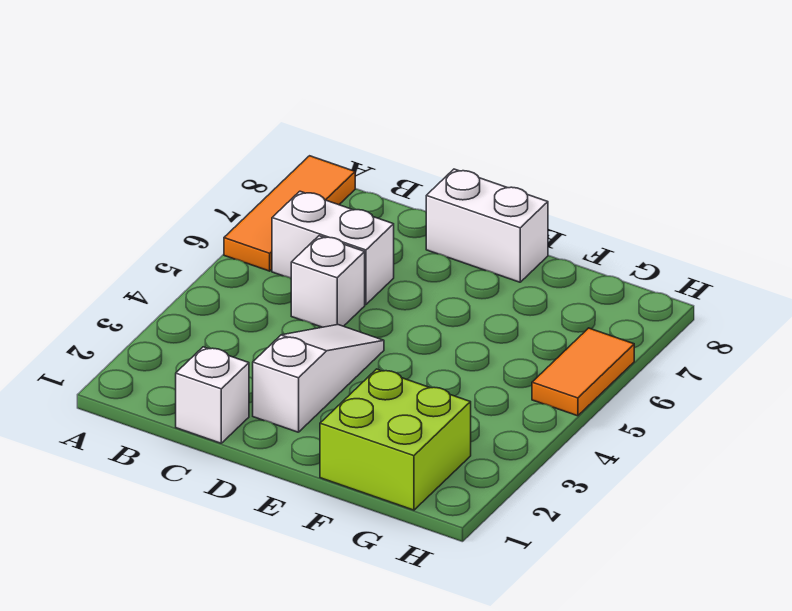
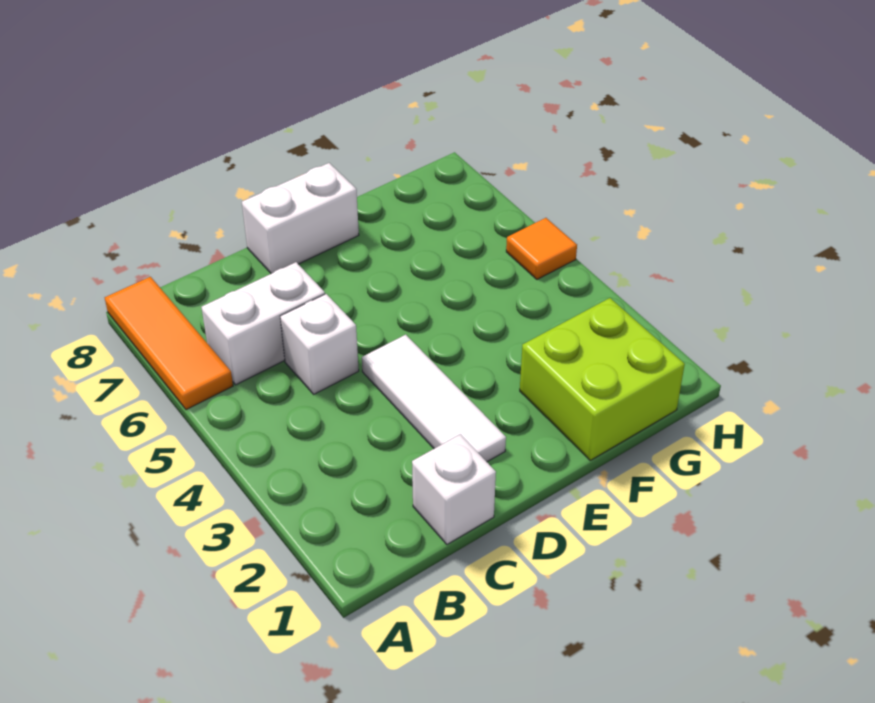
white 1x3 slope [253,325,384,432] -> white 1x3 tile [362,335,506,462]
orange 1x2 tile [532,328,634,416] -> orange 1x1 tile [506,218,577,279]

